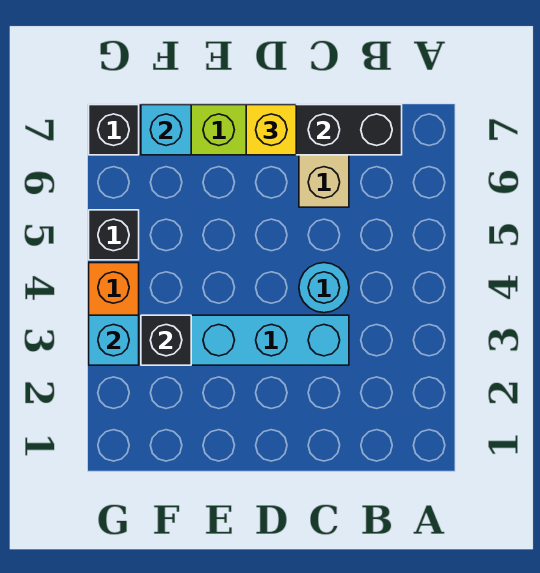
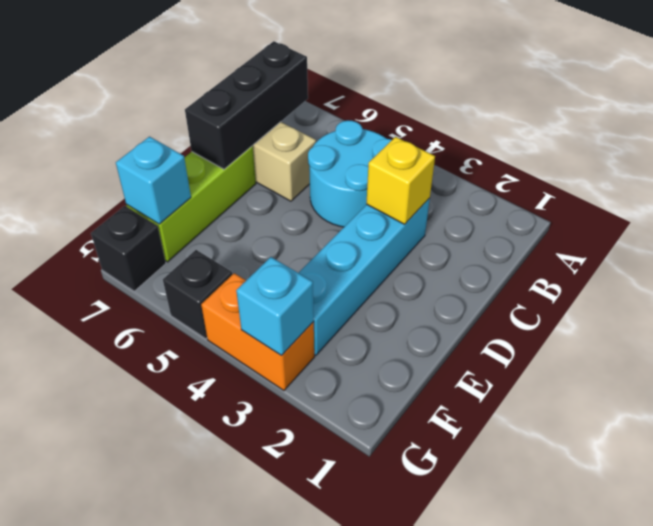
cyan 1x1 round brick [299,263,349,313] -> cyan 2x2 round brick [308,120,392,227]
yellow 1x1 brick [246,105,296,155] -> yellow 1x1 brick moved to [366,137,435,224]
black 1x1 brick [141,315,191,365] -> none

